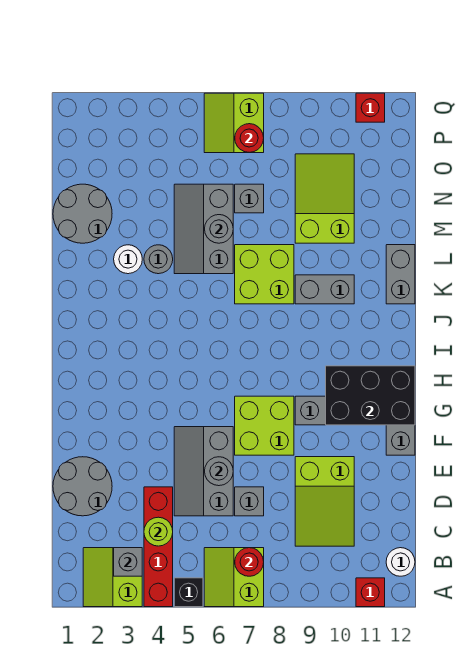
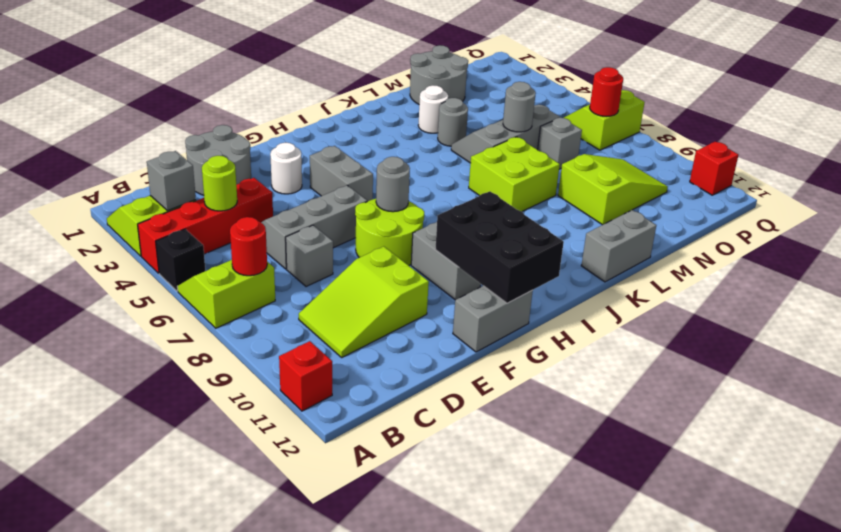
white 1x1 round brick [386,548,415,576] -> white 1x1 round brick moved to [270,143,302,194]
grey 1x1 round brick [205,457,233,486] -> grey 1x1 round brick moved to [376,157,410,212]
lime 2x2 brick [235,396,294,455] -> lime 2x2 round brick [355,199,424,265]
grey 1x2 brick [295,275,354,304] -> grey 1x2 brick moved to [310,146,373,201]

